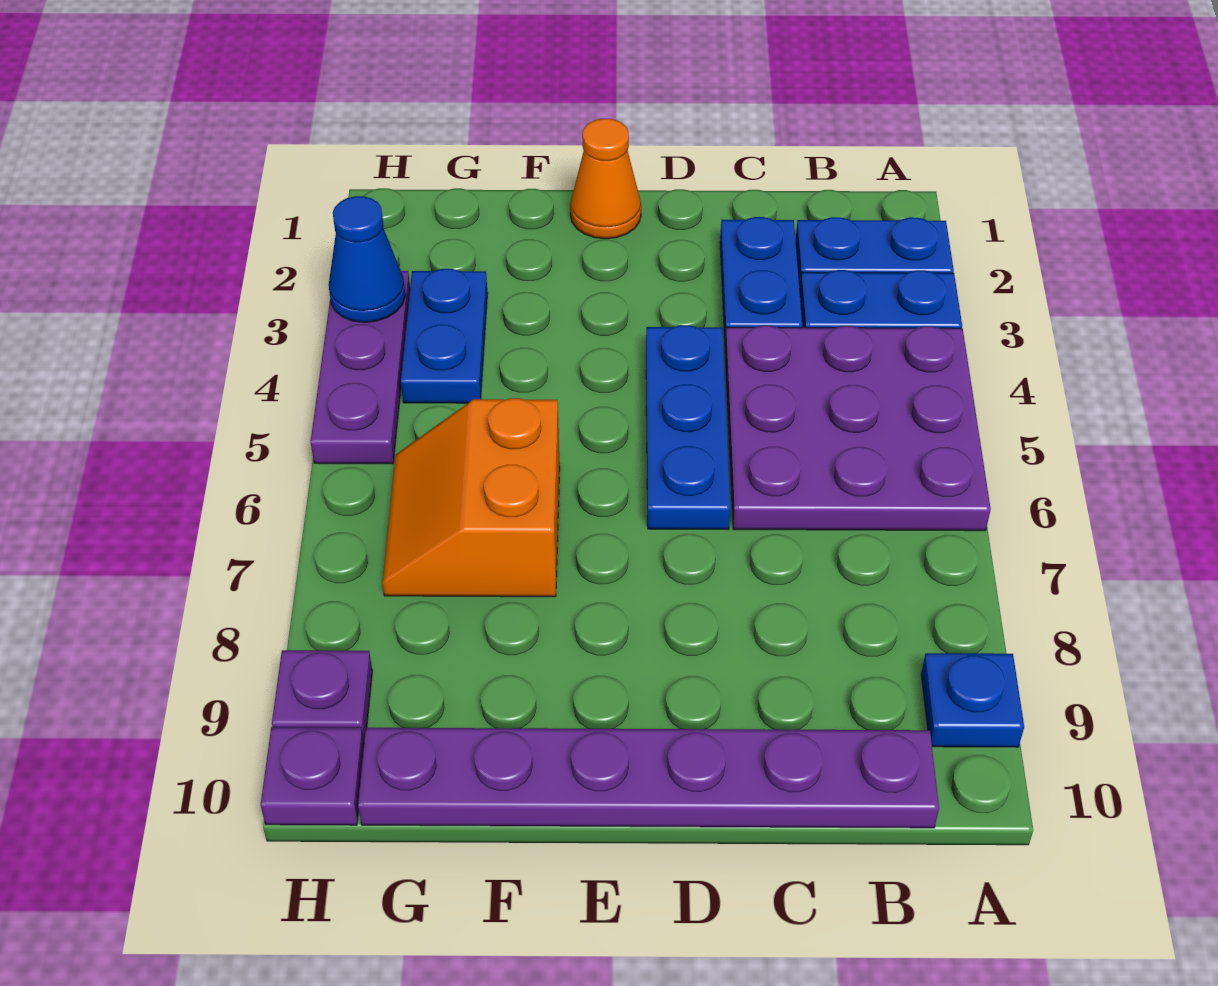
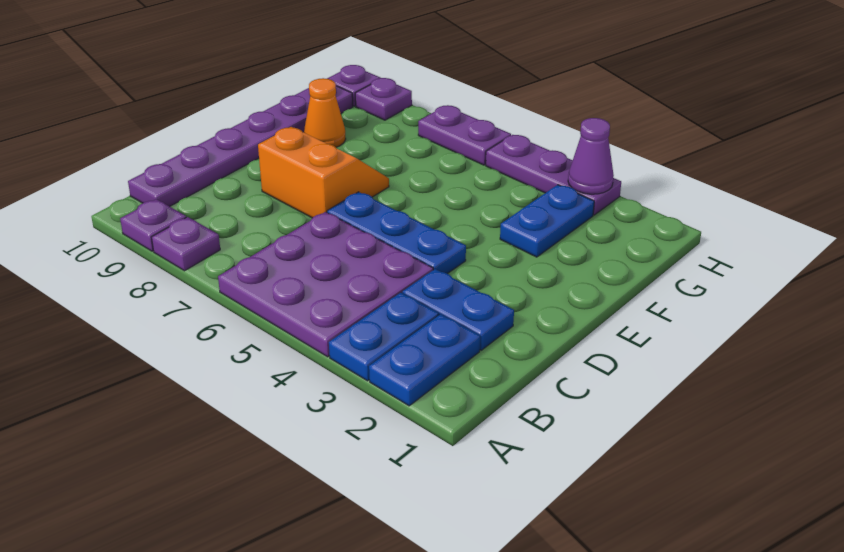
none -> purple 1x1 plate [151,217,220,271]
blue 1x1 plate [921,653,1024,747] -> purple 1x1 plate [120,199,186,251]
orange 1x1 cone [570,119,641,239] -> orange 1x1 cone moved to [304,78,346,147]
orange 2x2 slope [383,398,560,597] -> orange 2x2 slope moved to [258,127,389,218]
blue 1x2 plate [401,269,488,403] -> blue 1x2 plate turned to [500,185,594,257]
blue 1x1 cone [329,196,405,322] -> purple 1x1 cone [568,118,614,194]
none -> purple 1x2 plate [418,105,511,165]

